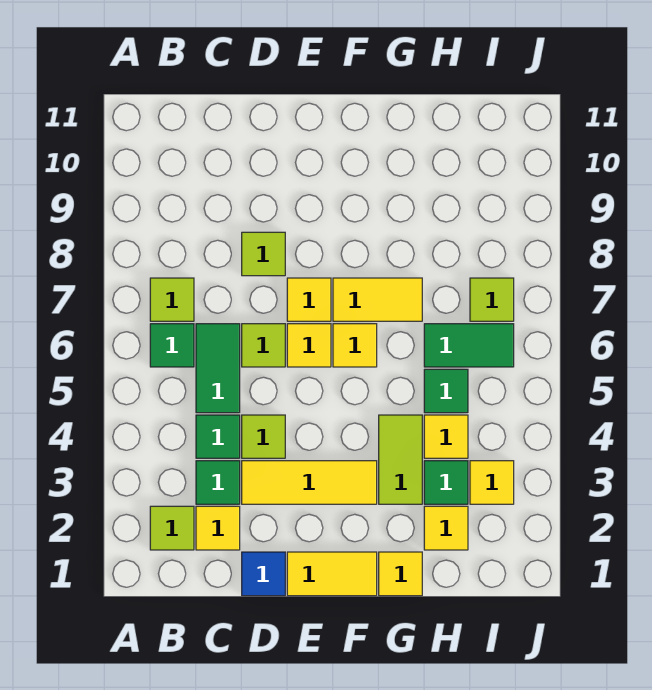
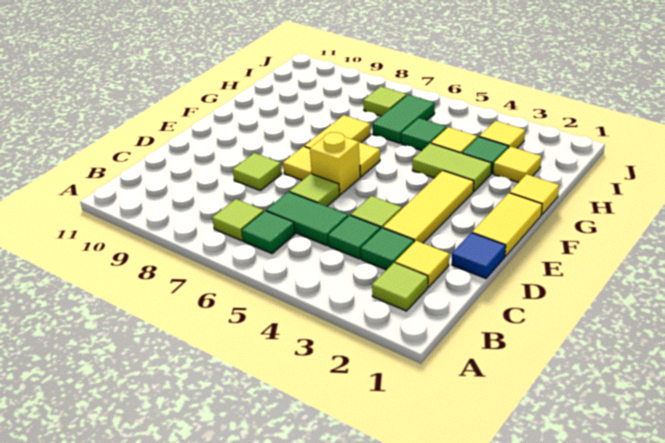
yellow 1x1 tile [287,324,331,367] -> yellow 1x1 brick [310,132,360,195]

